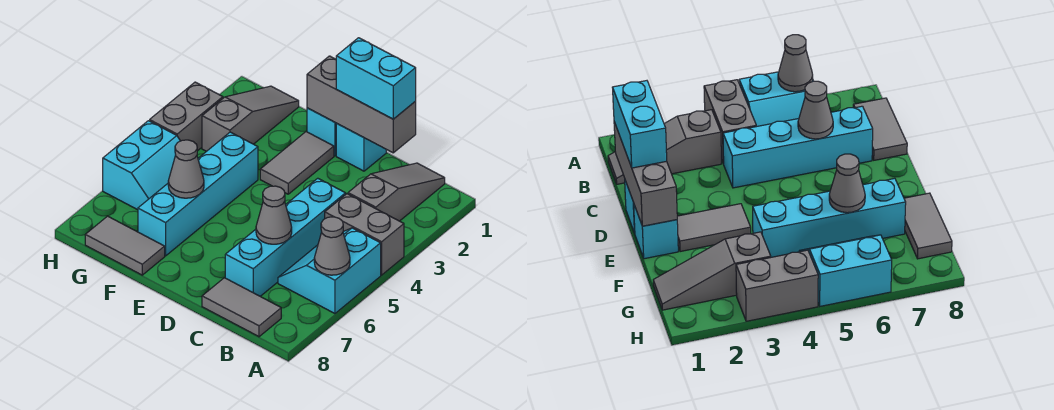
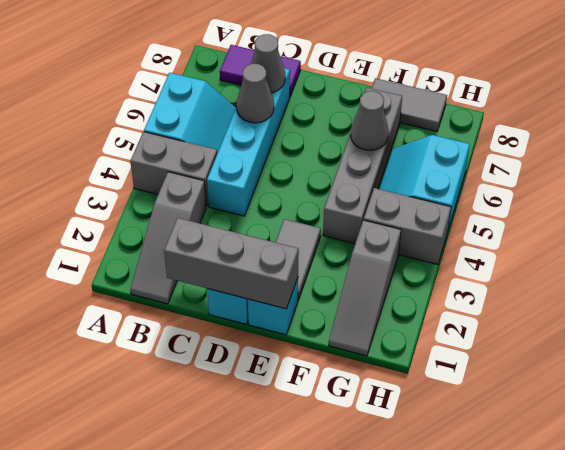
grey 1x1 cone [314,217,350,275] -> grey 1x1 cone moved to [251,34,285,93]
grey 1x2 tile [202,278,281,337] -> purple 1x2 tile [220,45,301,96]
cyan 1x2 brick [336,38,416,119] -> none
cyan 1x4 brick [138,132,258,256] -> grey 1x4 brick [323,88,402,244]
grey 1x2 brick [150,82,223,151] -> grey 1x2 brick turned to [364,188,451,264]

